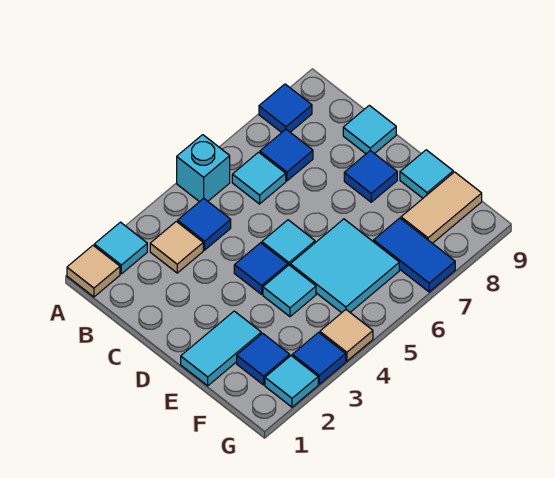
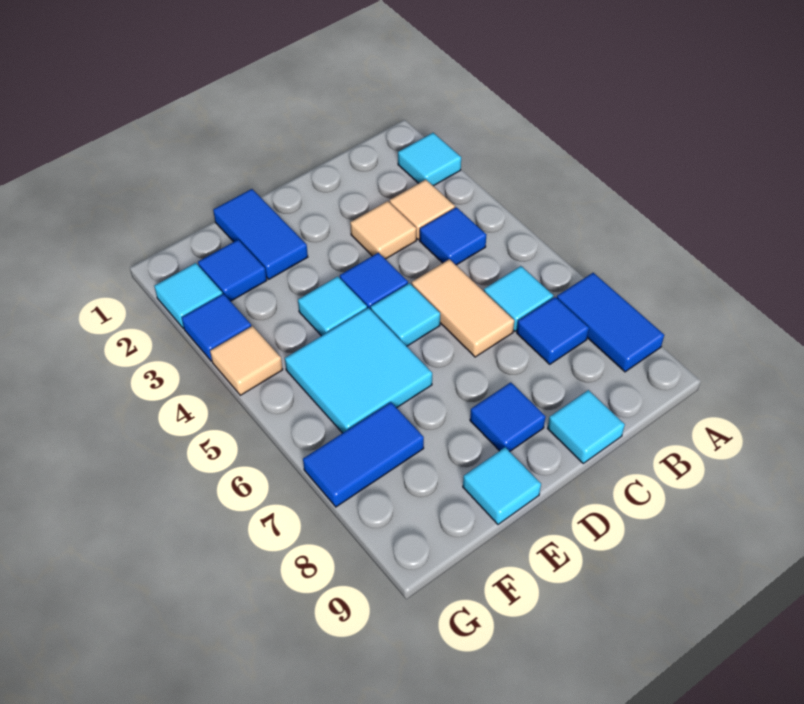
tan 1x1 tile [67,246,120,297] -> tan 1x1 tile moved to [350,201,417,259]
cyan 1x1 brick [177,135,230,202] -> none
blue 1x1 tile [259,84,312,132] -> blue 1x2 tile [557,273,664,372]
cyan 1x2 tile [181,311,261,386] -> blue 1x2 tile [213,189,308,279]
tan 1x2 tile [401,172,482,243] -> tan 1x2 tile moved to [412,259,514,357]

